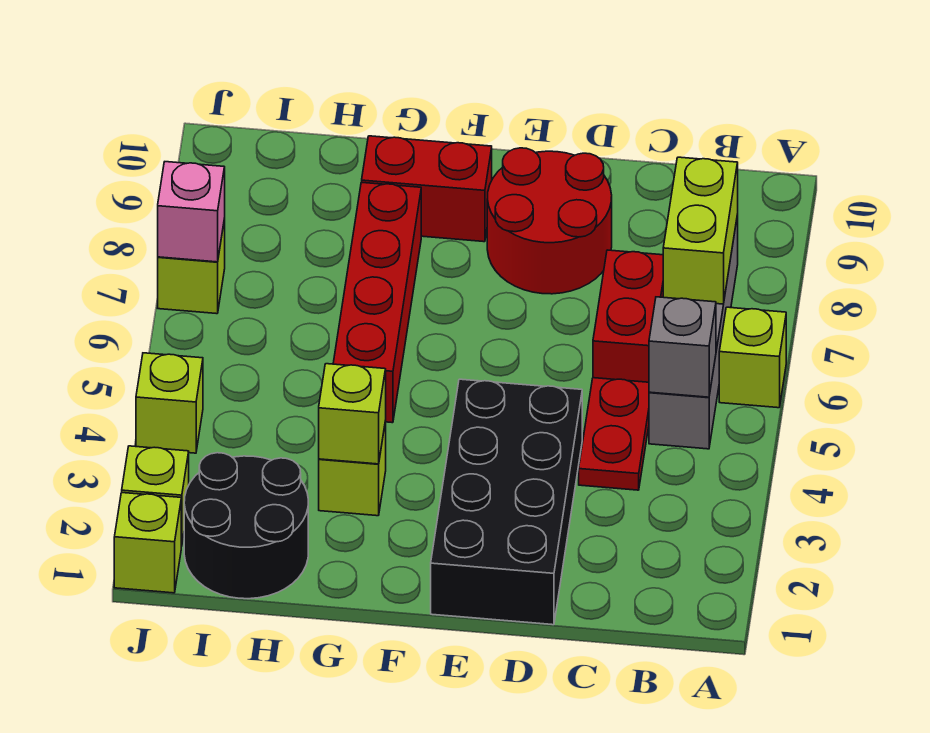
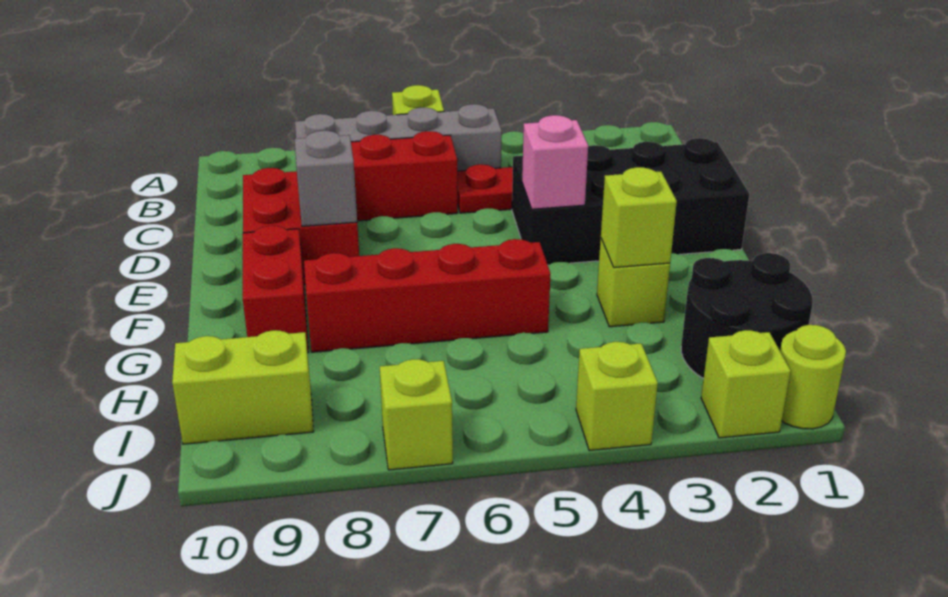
grey 1x1 brick [649,297,716,397] -> grey 1x1 brick moved to [295,131,357,226]
lime 1x2 brick [663,157,738,304] -> lime 1x2 brick moved to [172,330,314,444]
red 2x2 round brick [487,148,612,294] -> red 2x2 brick [243,168,359,284]
lime 1x1 brick [114,493,181,593] -> lime 1x1 round brick [780,325,846,429]
pink 1x1 brick [158,162,225,262] -> pink 1x1 brick moved to [522,115,588,209]

